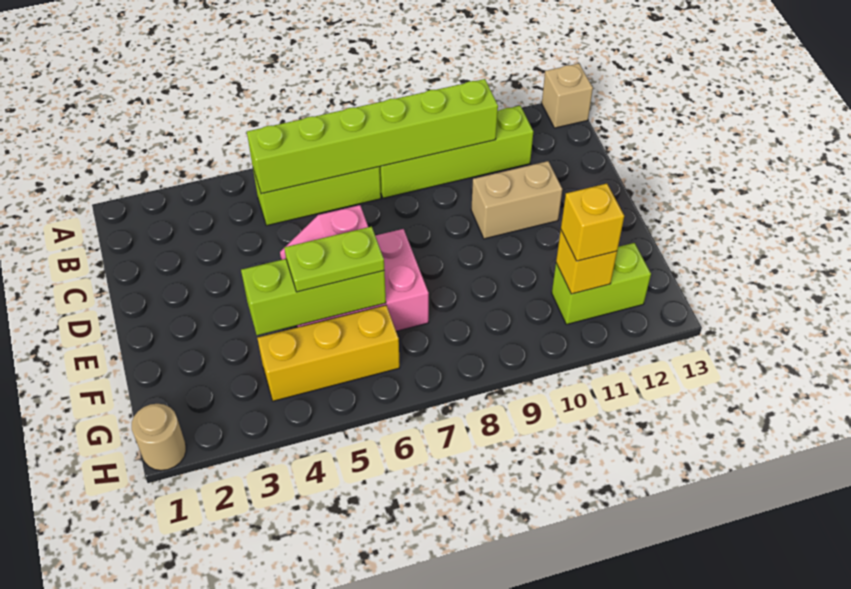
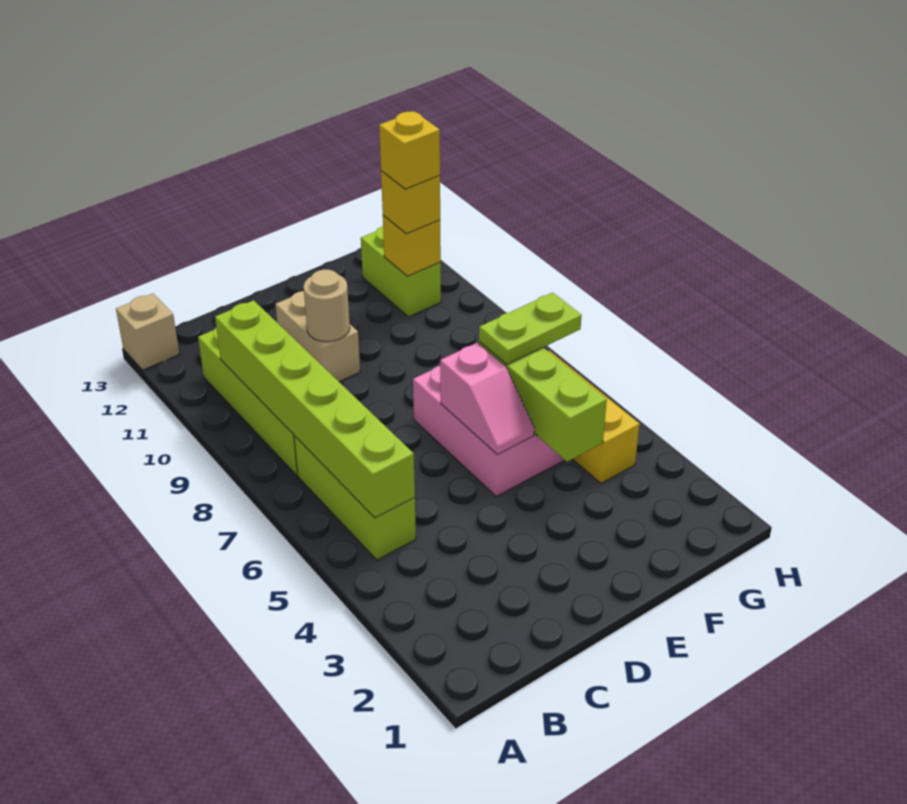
lime 1x2 plate [284,226,384,292] -> lime 1x2 plate turned to [479,293,582,365]
none -> yellow 1x1 brick [379,111,440,189]
tan 1x1 round brick [132,404,186,471] -> tan 1x1 round brick moved to [304,269,350,342]

